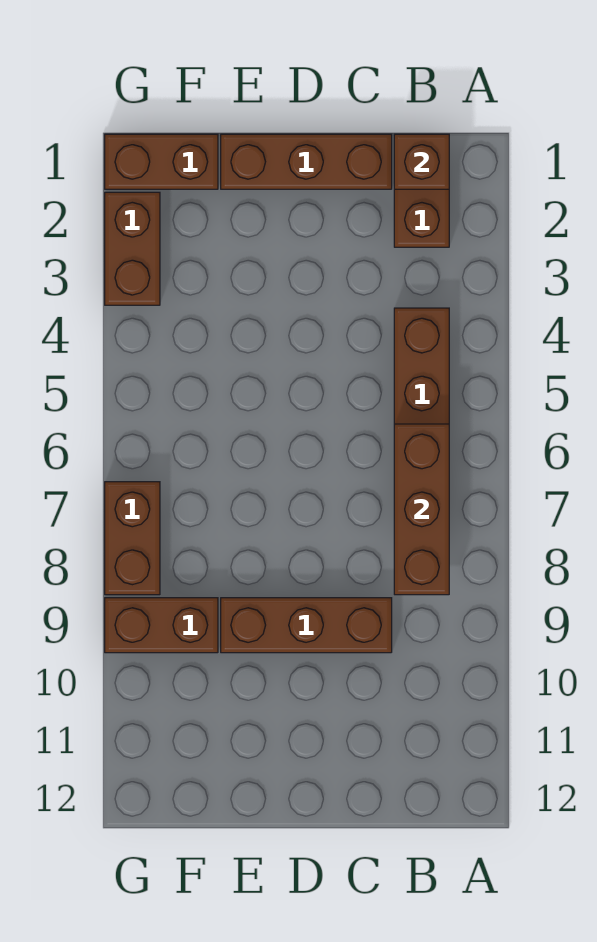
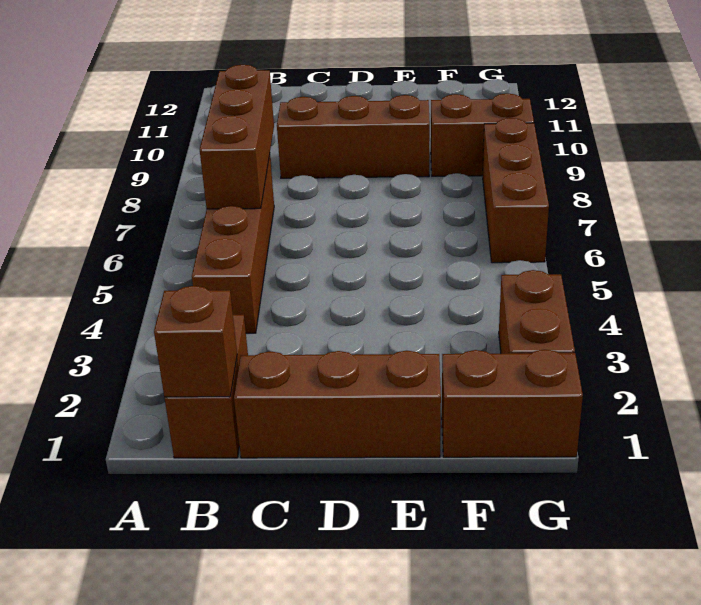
brown 1x2 brick [105,482,160,595] -> brown 1x3 brick [483,118,549,263]

